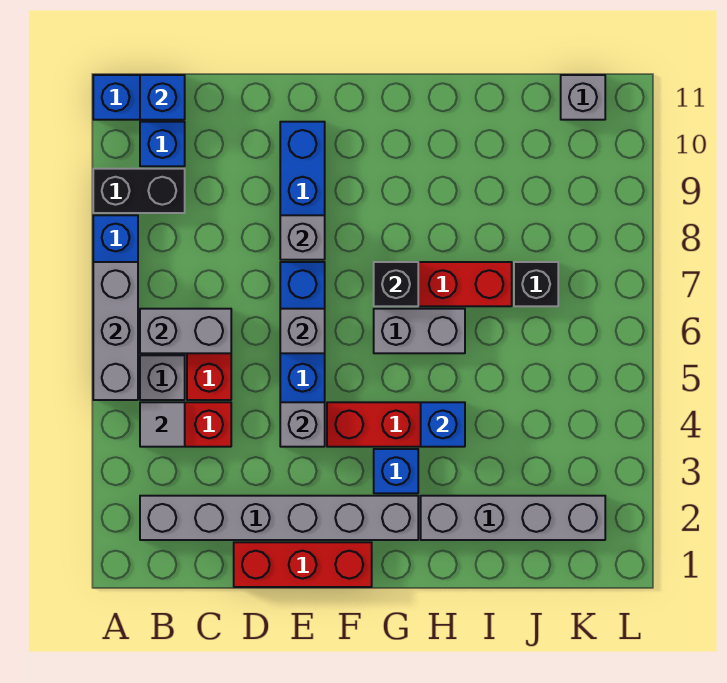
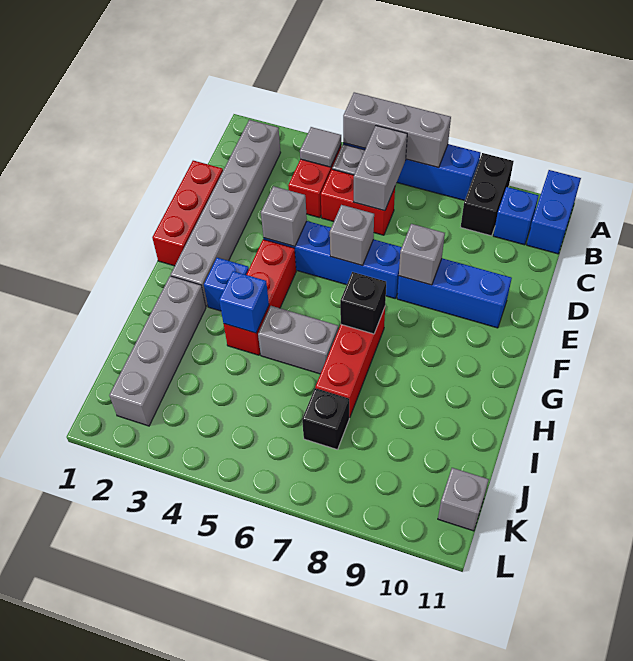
blue 1x1 brick [140,75,185,120] -> none
grey 1x2 brick [374,309,465,353] -> grey 1x2 brick turned to [258,306,338,374]

